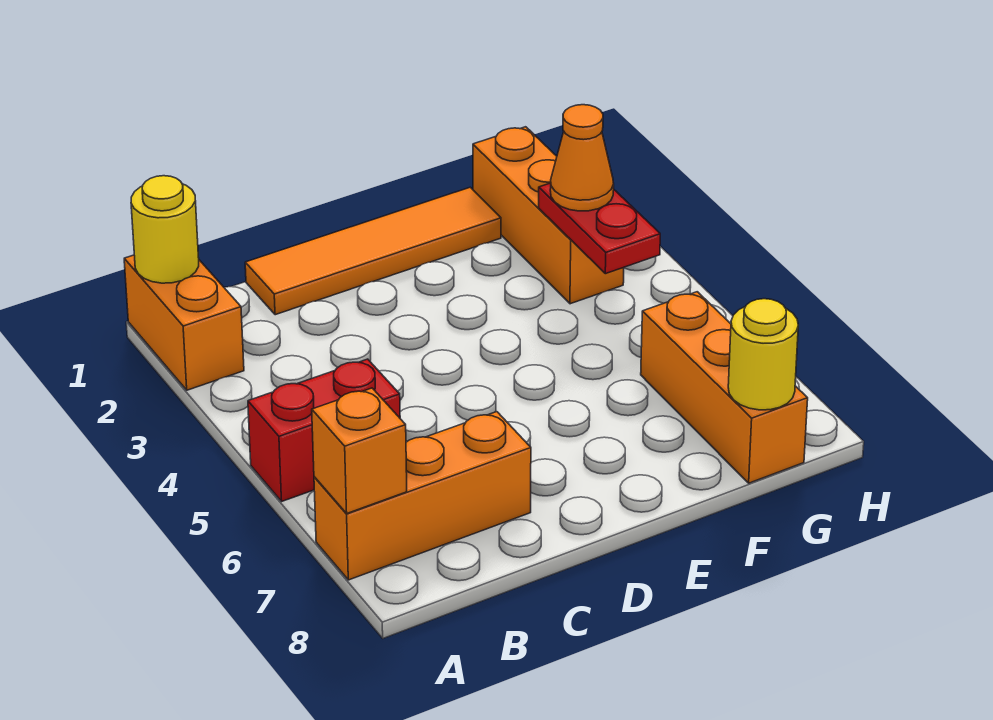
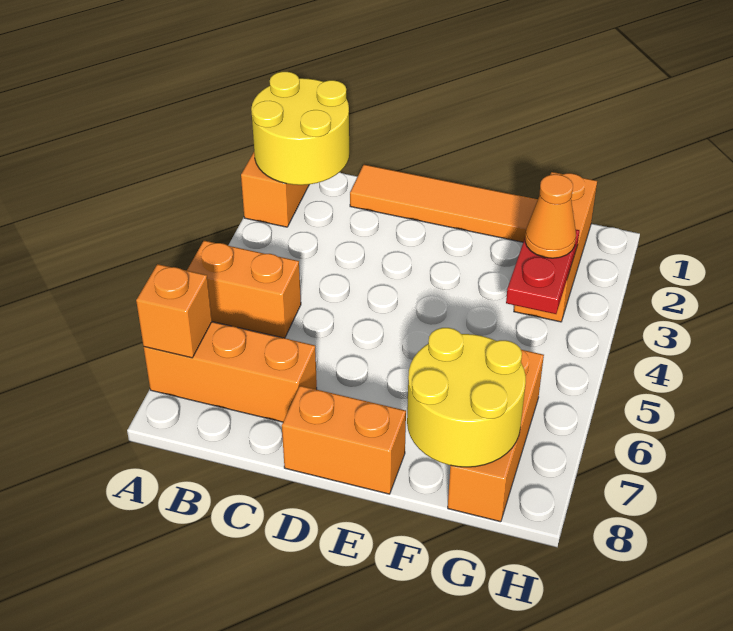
yellow 1x1 round brick [131,176,199,283] -> yellow 2x2 round brick [251,72,349,185]
red 1x2 brick [248,359,400,501] -> orange 1x2 brick [187,241,301,338]
none -> orange 1x2 brick [282,386,406,494]
yellow 1x1 round brick [728,299,798,410] -> yellow 2x2 round brick [407,328,526,467]

